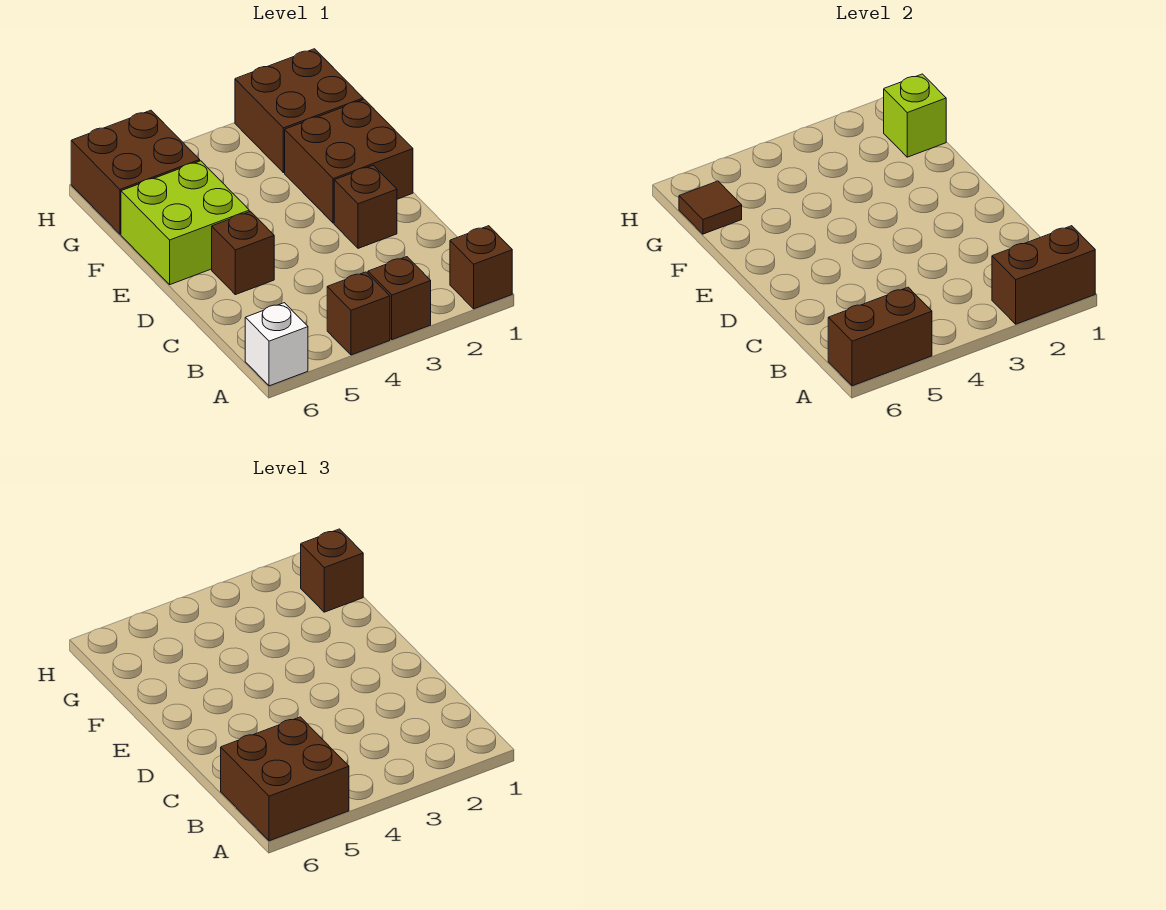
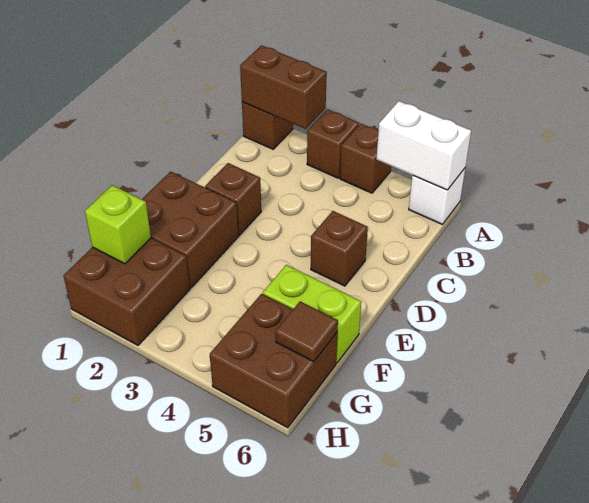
brown 1x2 brick [828,287,932,386] -> white 1x2 brick [377,101,471,190]
brown 2x2 brick [221,717,349,841] -> none
lime 2x2 brick [121,161,249,285] -> lime 1x2 brick [263,265,361,363]
brown 1x1 brick [301,529,363,612] -> none

